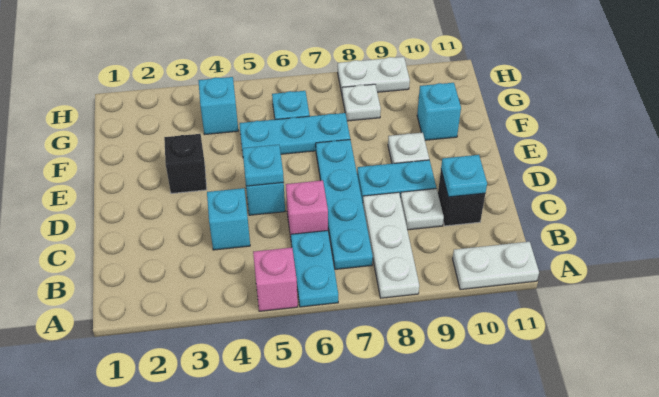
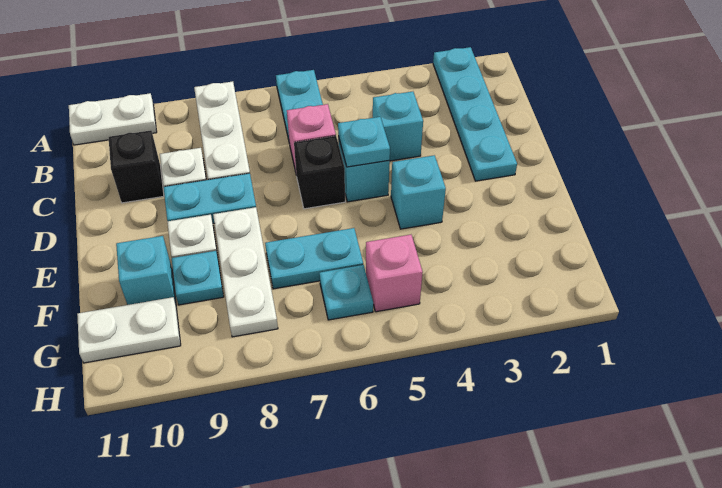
pink 1x1 brick [253,248,298,311] -> pink 1x1 brick moved to [366,235,423,312]
cyan 1x4 plate [316,140,373,269] -> cyan 1x4 plate moved to [433,47,517,181]
cyan 1x1 plate [441,155,487,197] -> cyan 1x1 plate moved to [172,251,224,305]
black 1x1 brick [164,134,207,193] -> black 1x1 brick moved to [294,136,345,209]
cyan 1x3 plate [239,113,350,154] -> cyan 1x2 plate [265,228,363,289]
cyan 1x1 brick [198,77,238,134] -> cyan 1x1 brick moved to [391,155,446,229]
white 1x1 plate [342,84,381,121] -> white 1x3 plate [213,207,278,337]
white 1x2 plate [338,57,410,93] -> white 1x2 plate moved to [77,297,181,363]

